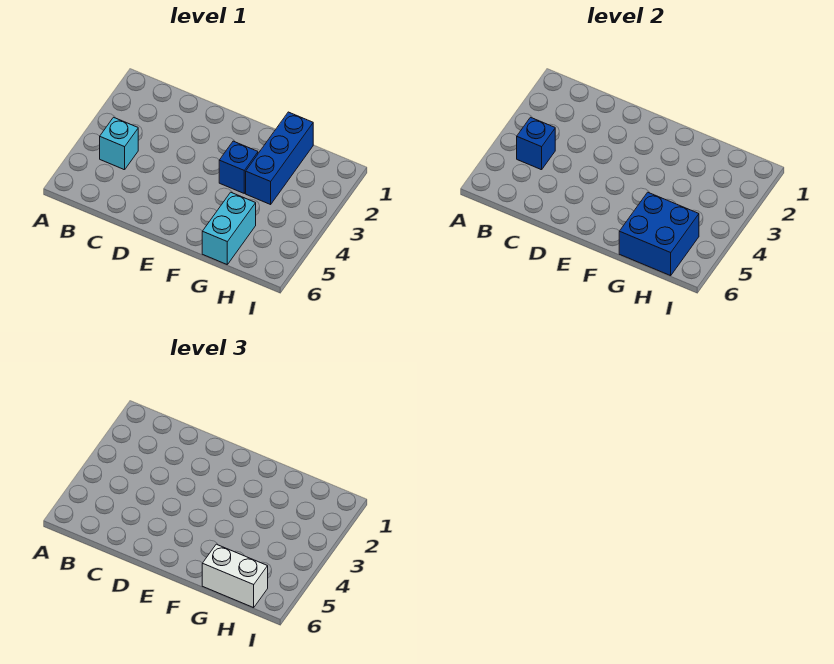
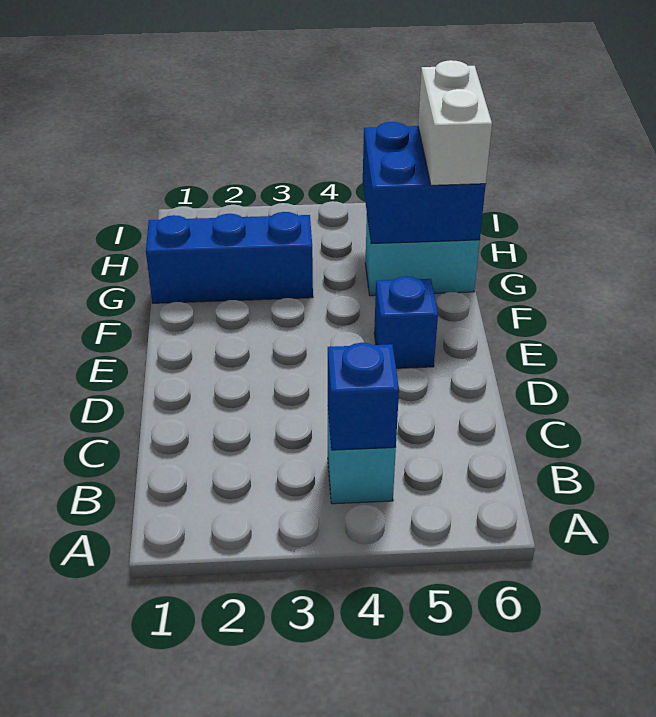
blue 1x1 brick [219,141,258,193] -> blue 1x1 brick moved to [374,276,438,368]

